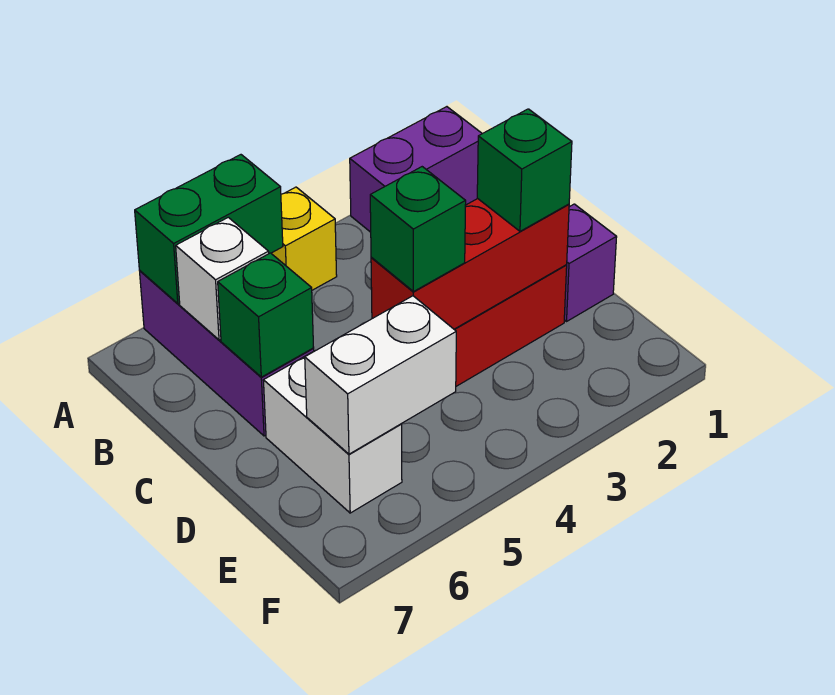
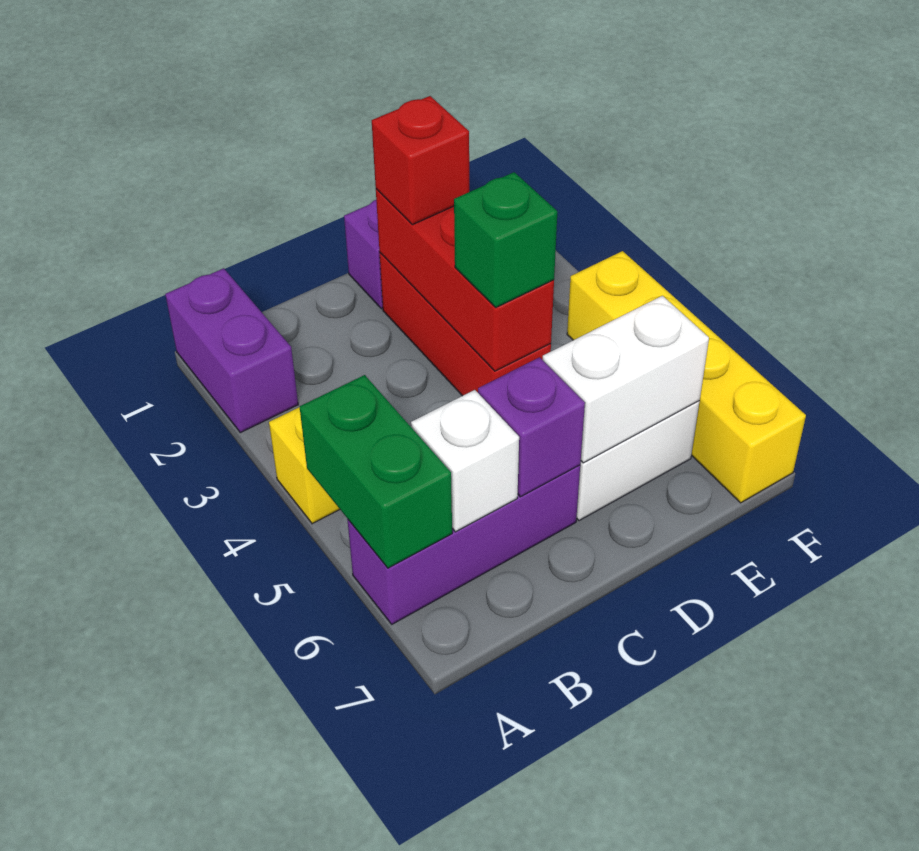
green 1x1 brick [218,253,314,377] -> purple 1x1 brick [478,357,585,497]
green 1x1 brick [477,109,572,231] -> red 1x1 brick [372,96,469,225]
white 1x2 brick [305,296,456,454] -> white 1x2 brick turned to [543,296,709,463]
none -> yellow 1x4 brick [567,251,806,503]

